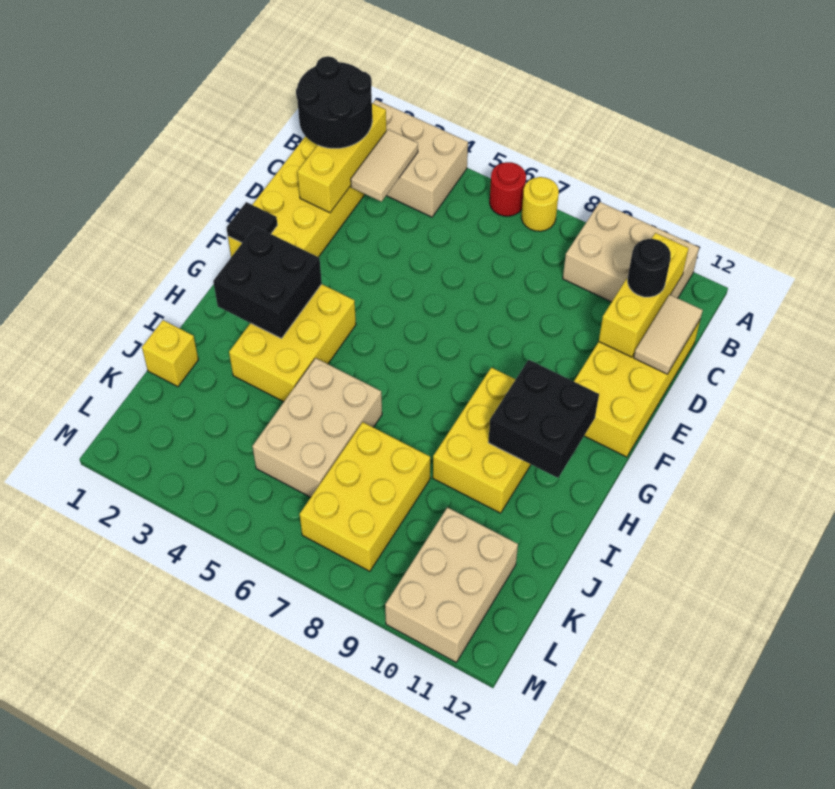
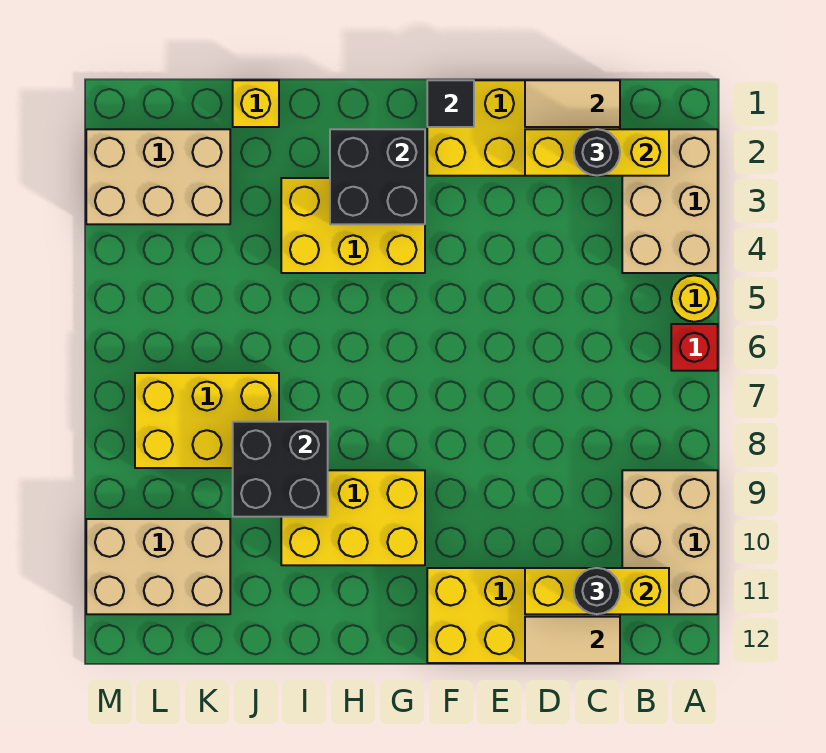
red 1x1 round brick [490,162,526,216] -> red 1x1 brick [671,324,718,371]
yellow 1x1 round brick [521,177,559,231] -> yellow 1x1 round brick moved to [671,275,718,322]
black 2x2 round brick [296,56,372,148] -> black 1x1 round brick [574,129,620,176]
tan 1x2 tile [351,129,418,202] -> tan 1x2 tile moved to [525,80,620,127]
black 2x2 brick [488,360,599,478] -> black 2x2 brick moved to [233,422,328,517]
tan 2x3 brick [252,358,382,497] -> tan 2x3 brick moved to [86,129,230,224]

